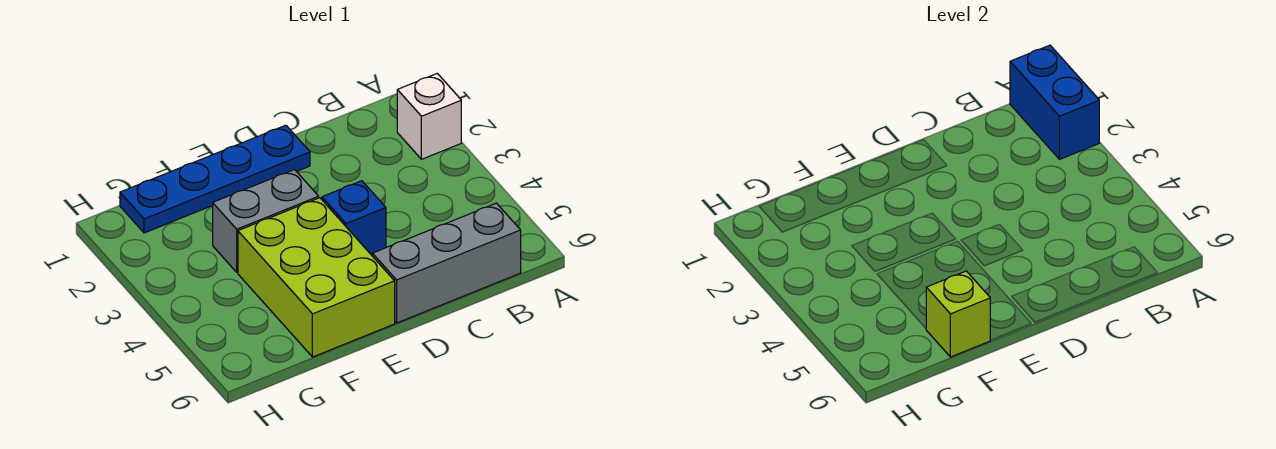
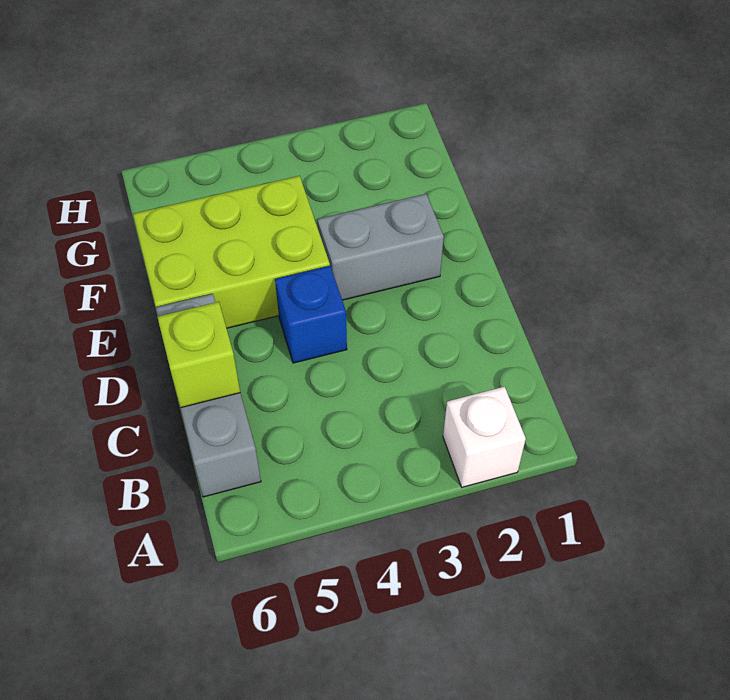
blue 1x2 brick [1010,45,1099,159] -> none
blue 1x4 plate [120,125,310,233] -> none
grey 1x2 brick [213,170,319,272] -> grey 1x2 brick turned to [318,194,444,300]
lime 1x1 brick [926,271,990,357] -> lime 1x1 brick moved to [157,302,240,408]

